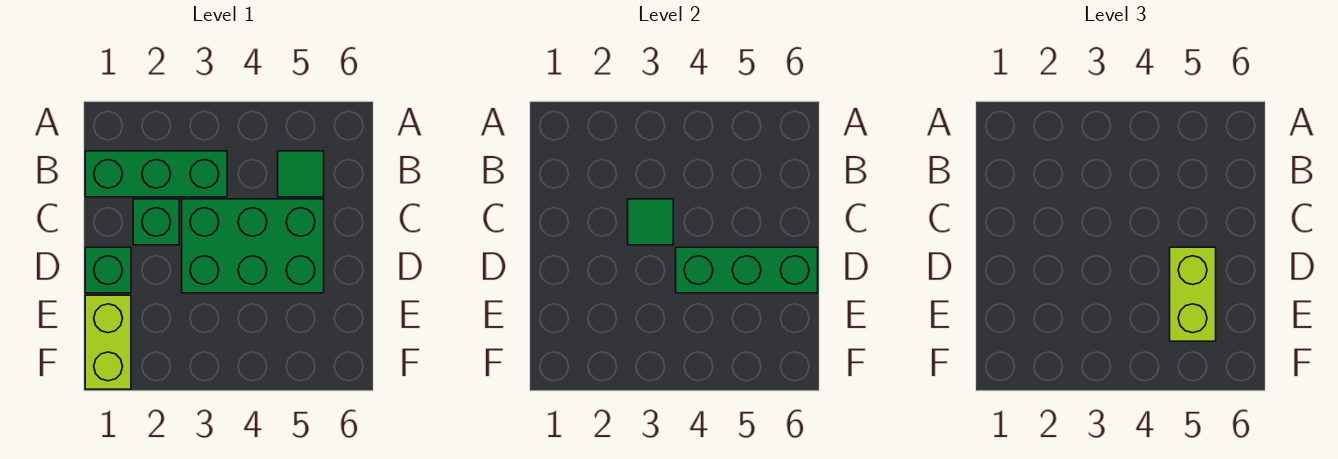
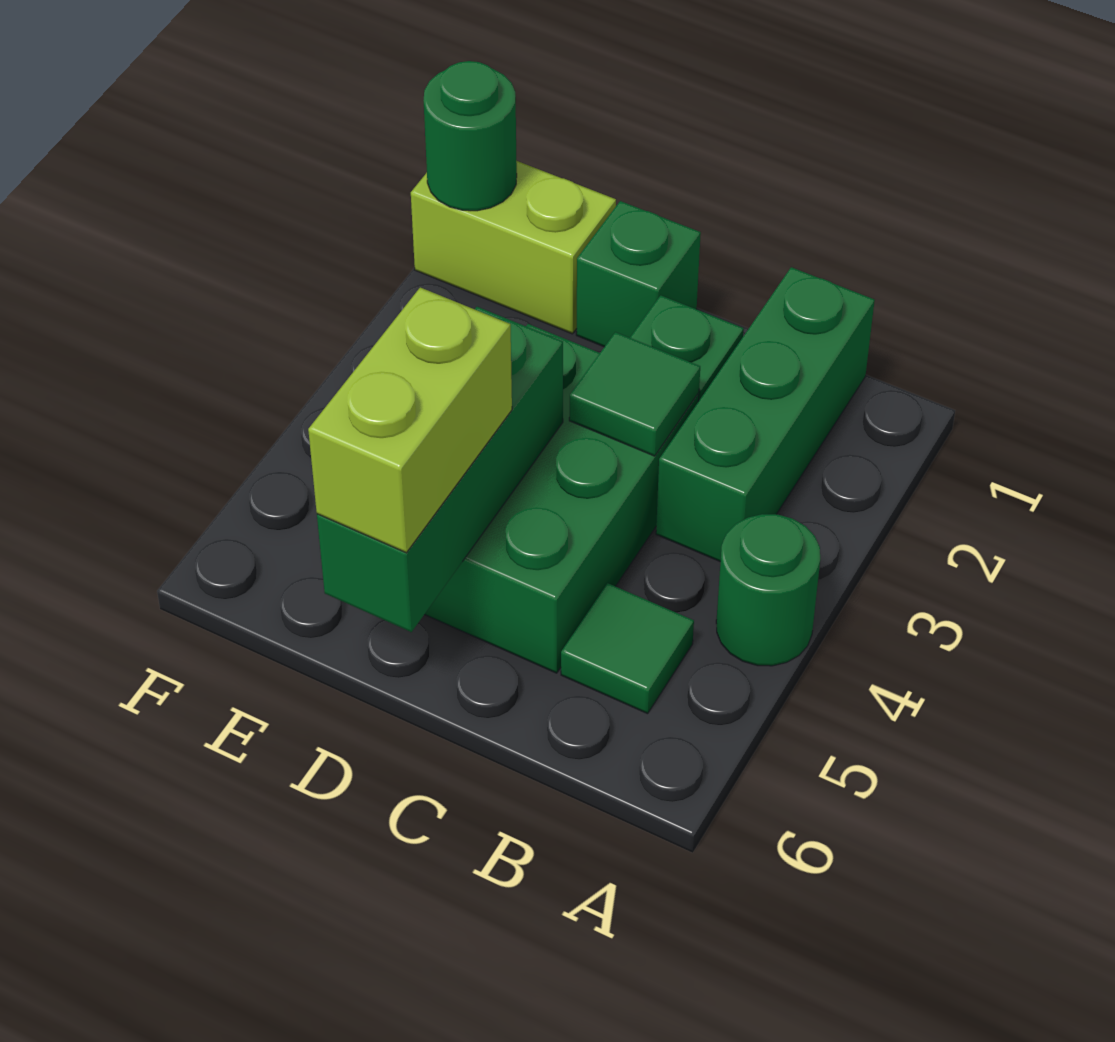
none -> green 1x1 round brick [716,514,820,666]
lime 1x2 brick [1170,247,1216,341] -> lime 1x2 brick turned to [308,287,512,553]
none -> green 1x1 round brick [423,61,517,211]

